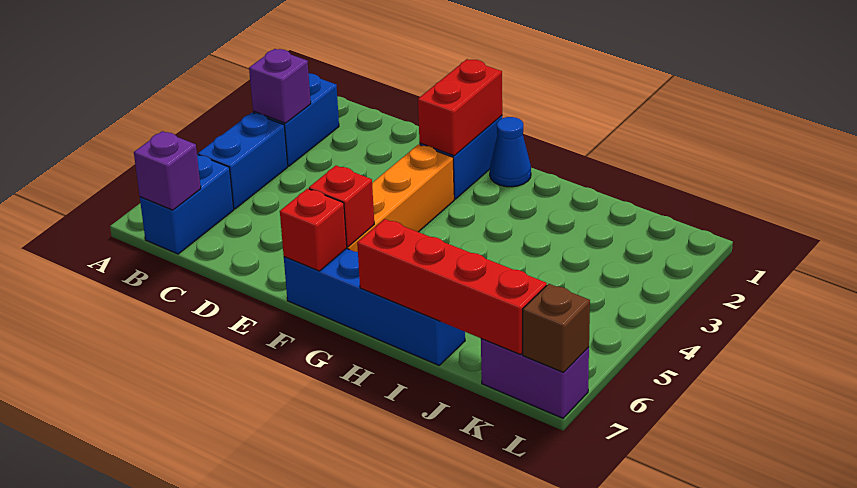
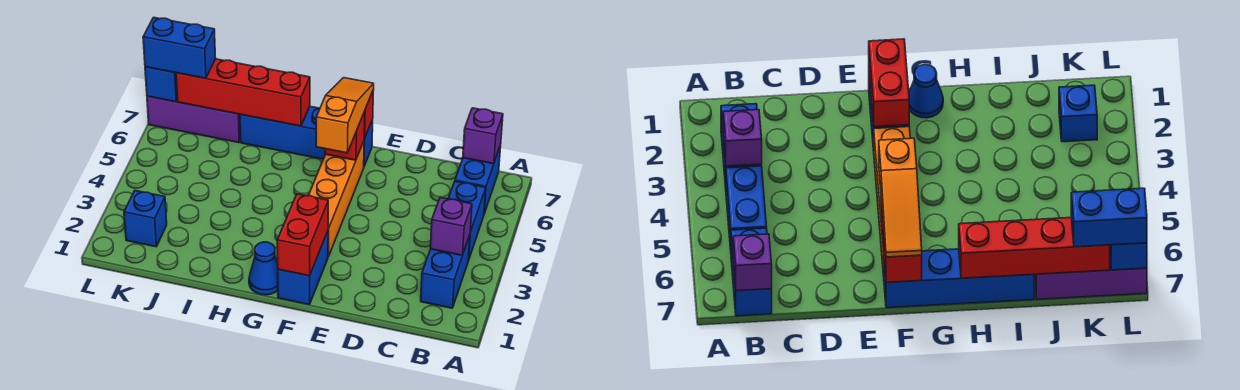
none -> orange 1x3 slope [316,78,374,153]
none -> blue 1x1 brick [124,191,167,247]
purple 1x2 brick [481,339,589,418] -> purple 1x3 brick [147,96,241,143]
none -> blue 1x2 brick [143,17,216,78]
brown 1x1 brick [523,284,590,372] -> blue 1x1 brick [145,67,177,102]

